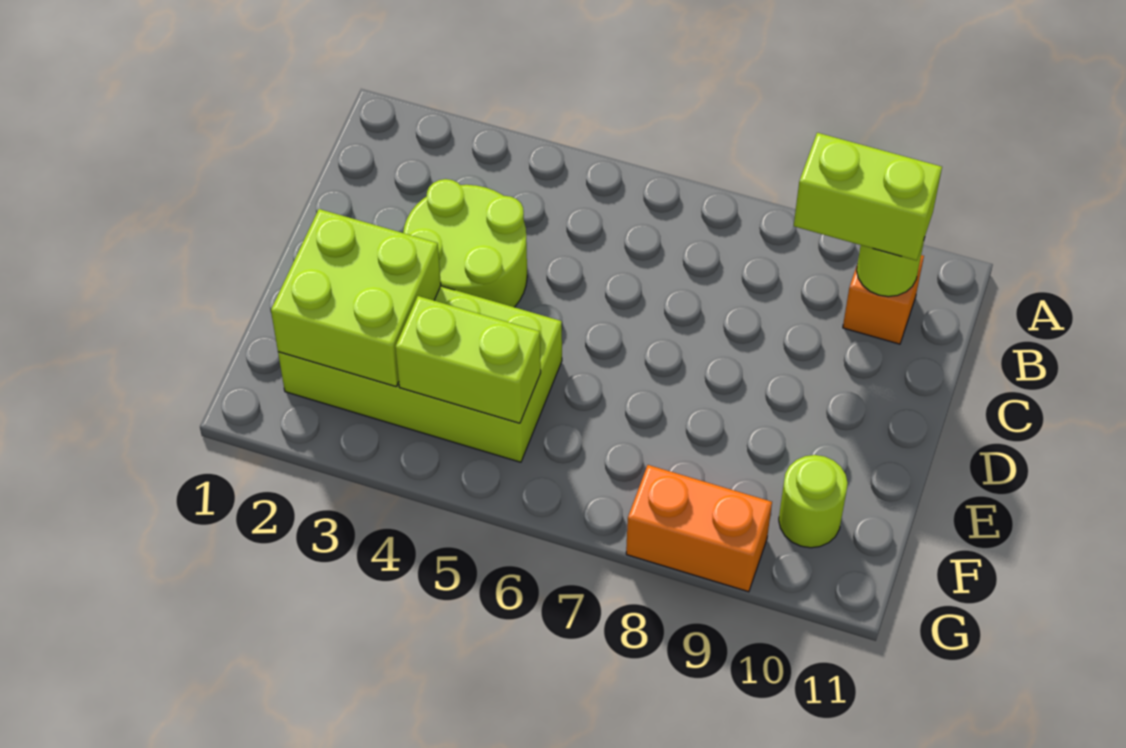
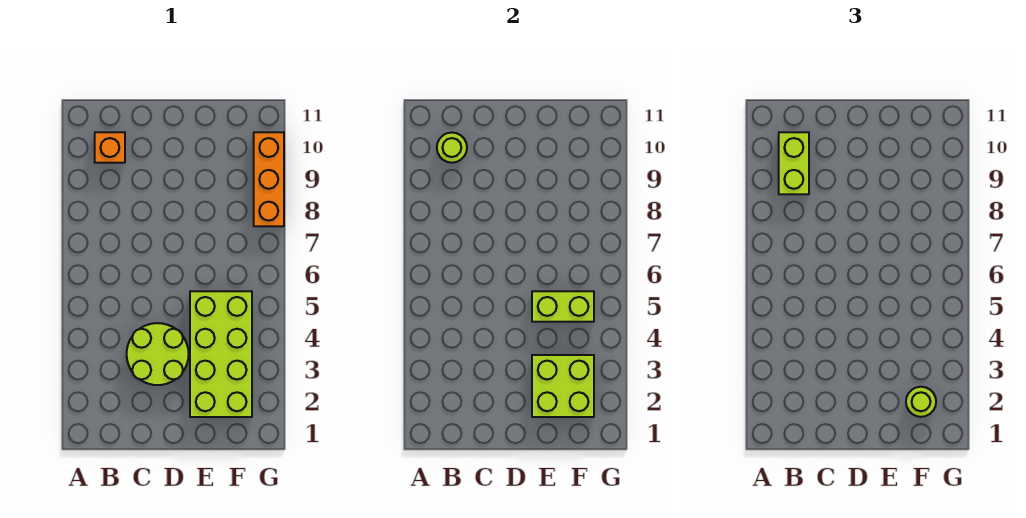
lime 1x2 brick [395,296,541,423] -> lime 1x2 brick turned to [532,291,594,322]
lime 1x1 round brick [779,455,848,548] -> lime 1x1 round brick moved to [906,387,936,417]
orange 1x2 brick [626,465,772,592] -> orange 1x3 brick [254,132,284,226]

